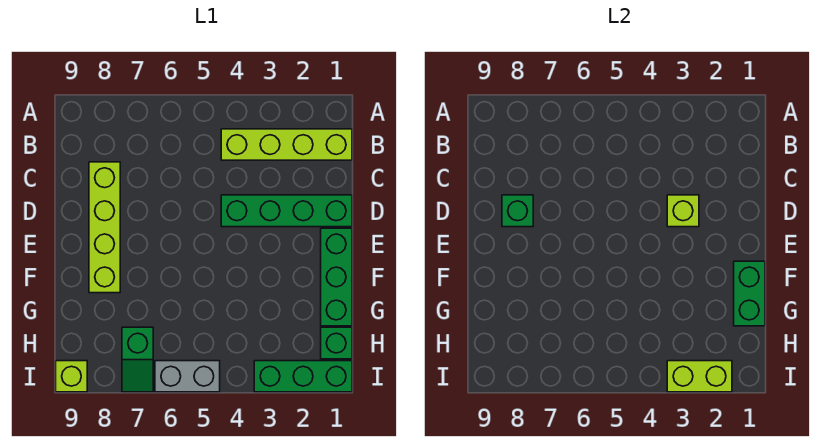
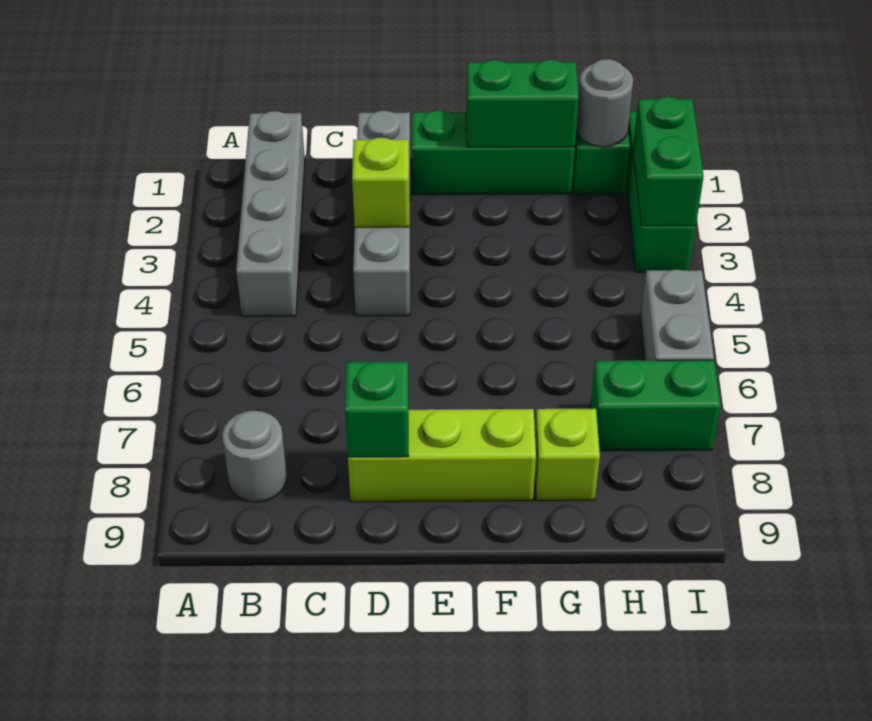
lime 1x4 brick [221,129,352,160] -> grey 1x4 brick [236,111,305,317]
none -> grey 1x1 round brick [222,411,287,502]
lime 1x4 brick [89,162,120,293] -> lime 1x3 brick [348,409,536,502]
green 1x4 brick [221,195,352,227] -> grey 1x4 brick [353,111,410,316]
none -> grey 1x1 round brick [576,59,633,147]
green 1x2 slope [122,327,153,392] -> green 1x2 brick [590,360,721,451]
lime 1x2 brick [667,361,732,392] -> green 1x2 brick [633,97,704,226]
lime 1x1 brick [56,361,87,392] -> lime 1x1 brick moved to [535,409,600,501]

